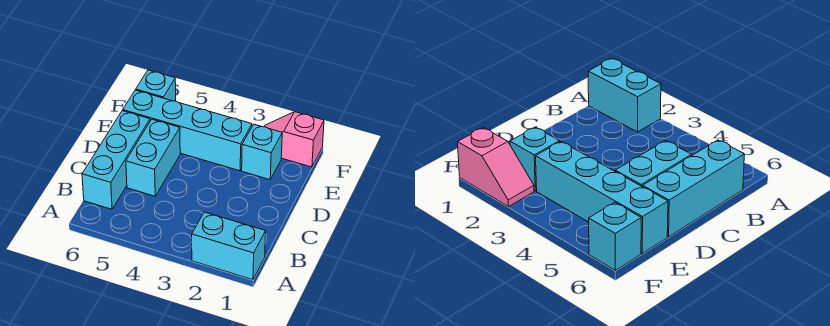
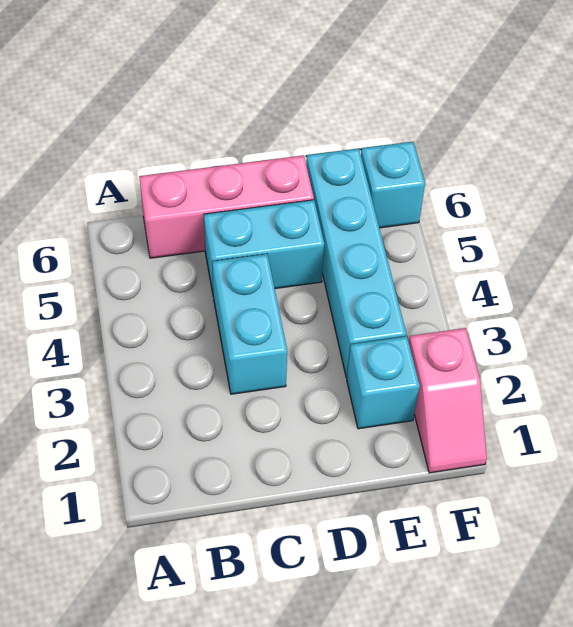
cyan 1x2 brick [192,212,266,280] -> cyan 1x2 brick moved to [212,254,287,394]
cyan 1x3 brick [82,111,150,209] -> pink 1x3 brick [139,155,314,258]
pink 1x2 slope [264,112,324,167] -> pink 1x2 slope turned to [409,328,487,473]

